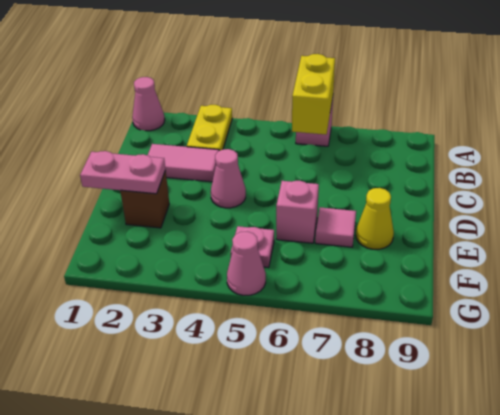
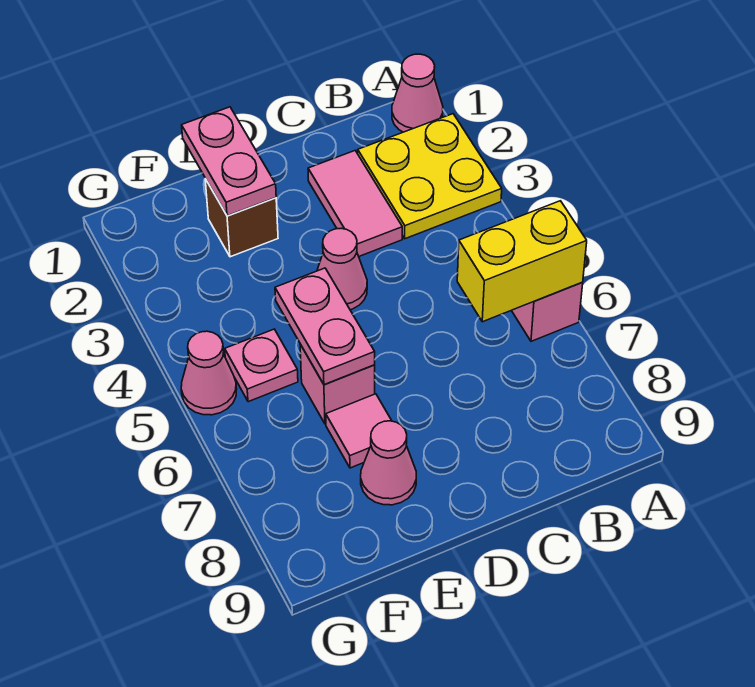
yellow 1x2 plate [187,105,232,151] -> yellow 2x2 plate [358,114,502,239]
none -> pink 1x2 plate [275,268,375,385]
yellow 1x1 cone [356,188,394,249] -> pink 1x1 cone [361,421,416,505]

